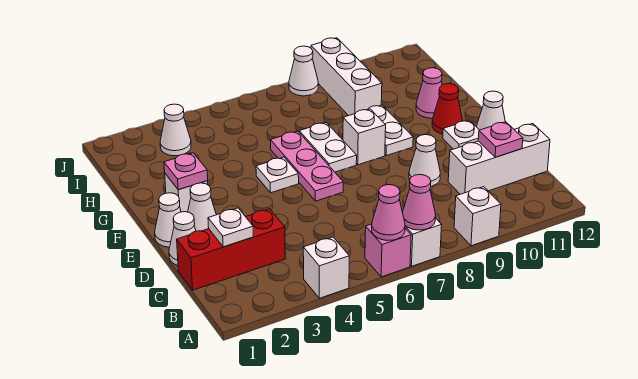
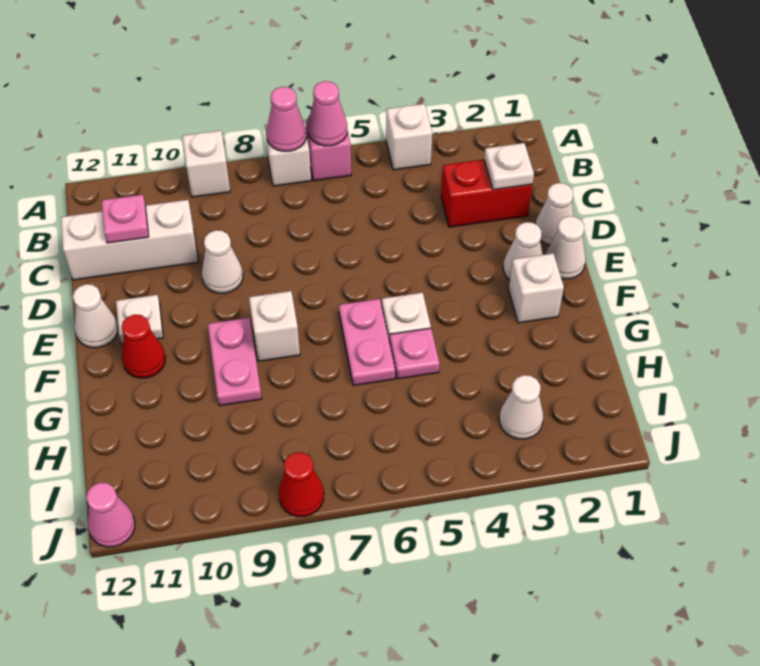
red 1x3 brick [177,209,285,290] -> red 1x2 brick [441,160,532,227]
pink 1x3 plate [271,131,343,201] -> pink 1x2 plate [339,299,395,385]
pink 1x1 plate [164,153,208,190] -> pink 1x1 plate moved to [390,328,440,379]
white 1x2 plate [299,122,357,172] -> none
white 1x2 plate [368,105,413,156] -> pink 1x2 plate [208,318,262,406]
pink 1x1 cone [416,68,442,118] -> pink 1x1 cone moved to [86,483,135,547]
white 1x3 brick [311,38,382,116] -> none
white 1x1 cone [289,46,318,96] -> red 1x1 cone [279,452,324,517]

